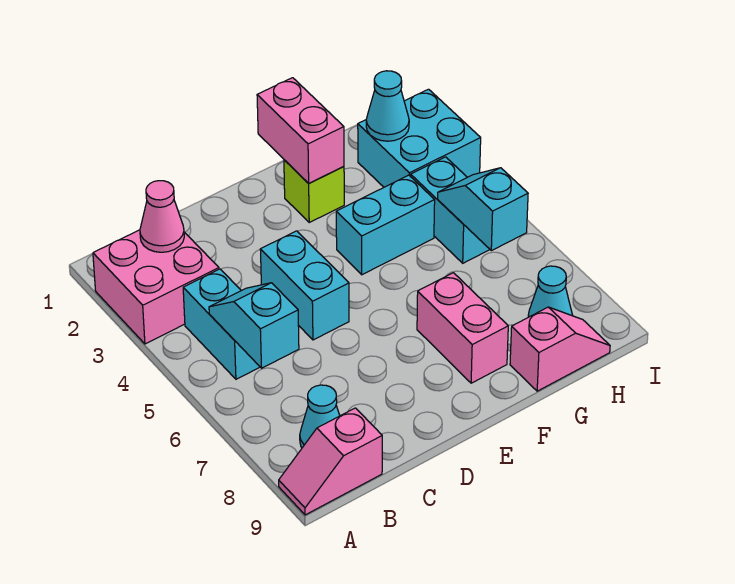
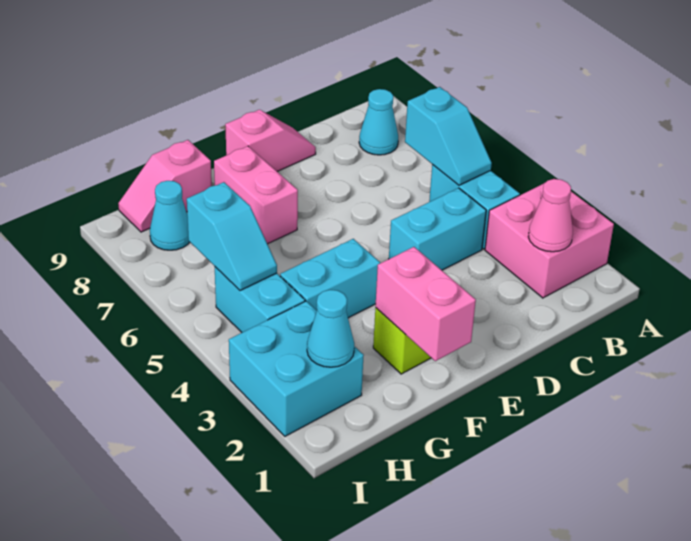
pink 1x2 slope [279,408,382,515] -> pink 1x2 slope moved to [225,110,316,171]
cyan 1x2 brick [260,231,349,340] -> cyan 1x2 brick turned to [389,188,486,270]

